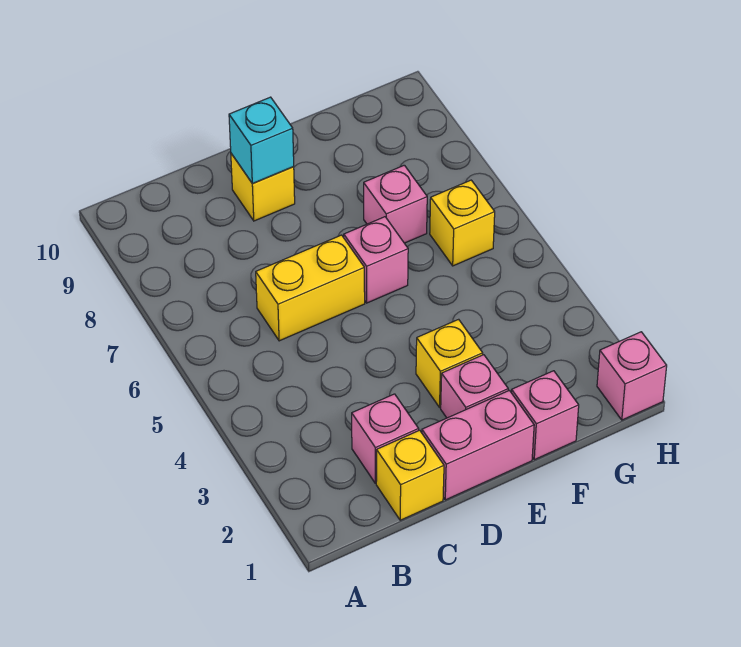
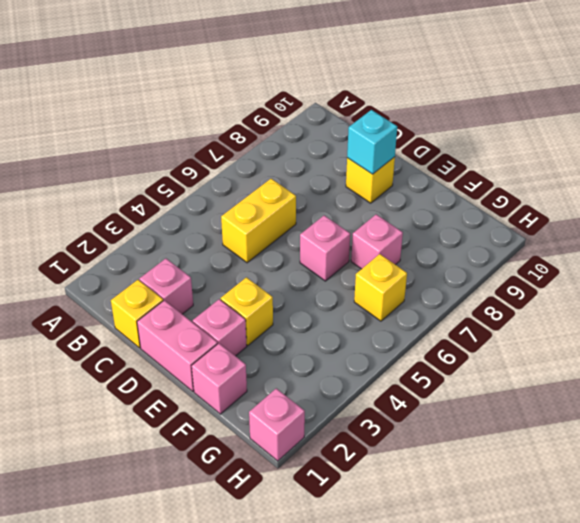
yellow 1x2 brick [256,235,365,341] -> yellow 1x2 brick turned to [221,179,296,263]

